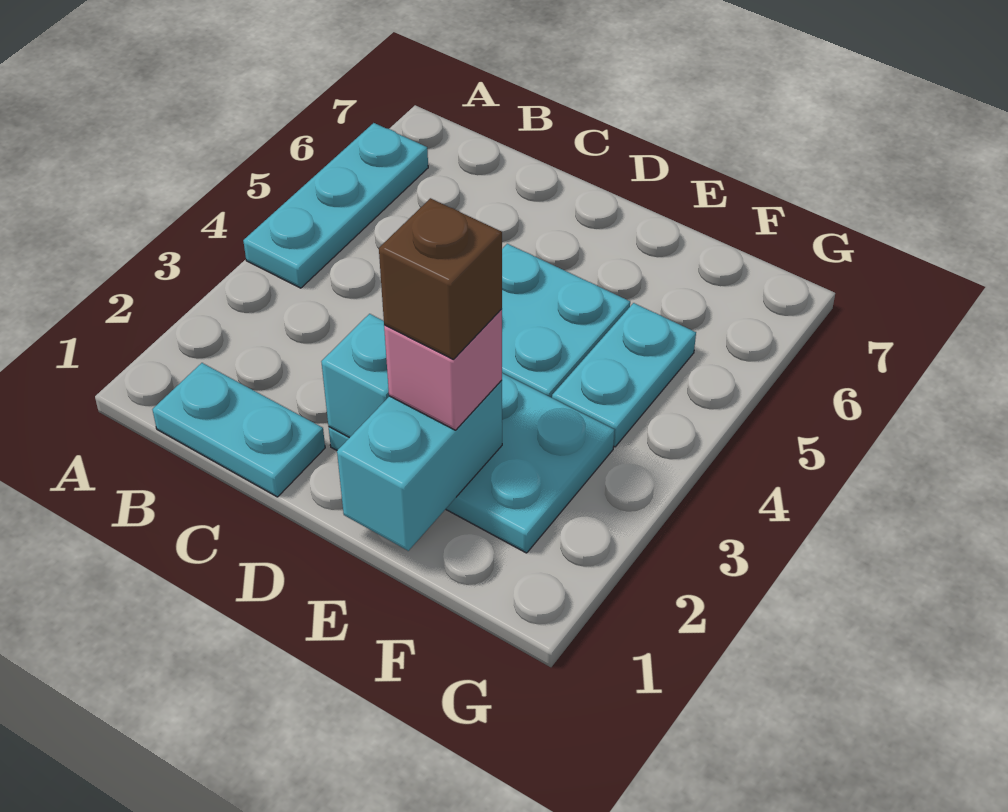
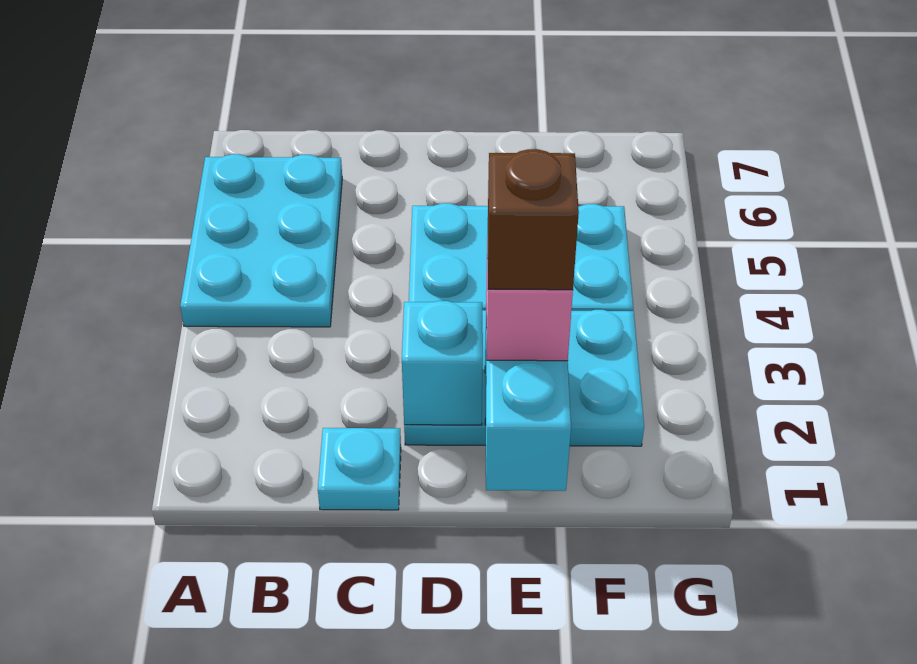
cyan 1x3 plate [243,123,428,288] -> cyan 2x3 plate [180,154,342,327]
cyan 1x2 plate [152,363,325,497] -> cyan 1x1 plate [318,428,401,510]

